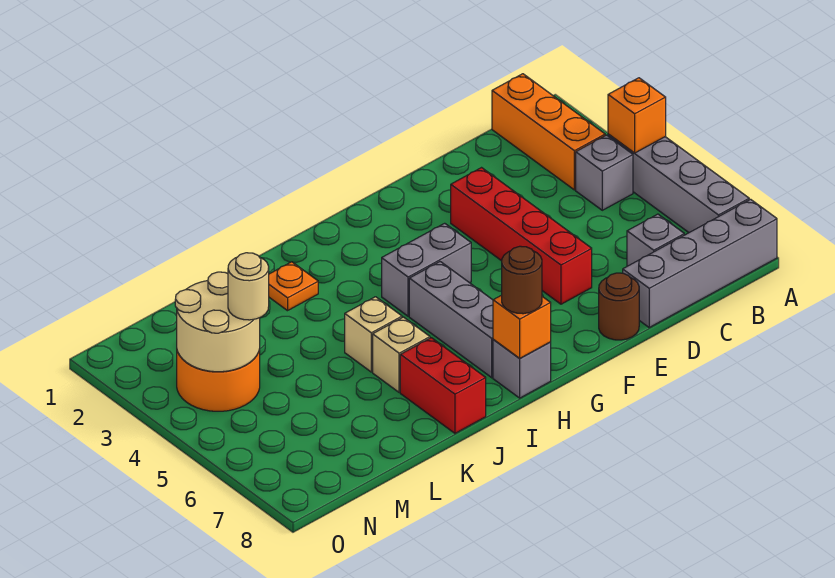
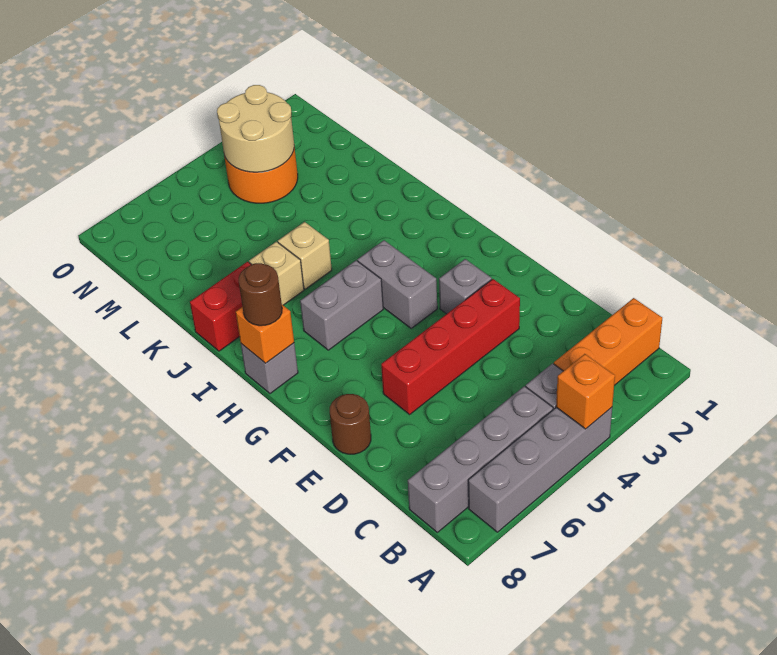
grey 1x4 brick [623,199,777,327] -> grey 1x4 brick turned to [408,386,553,532]
grey 1x1 brick [627,214,684,266] -> grey 1x1 brick moved to [439,259,492,314]
grey 1x3 brick [409,262,493,378] -> grey 1x2 brick [300,260,383,350]
orange 1x1 plate [269,262,318,311] -> none
tan 1x1 round brick [228,253,269,320] -> none

